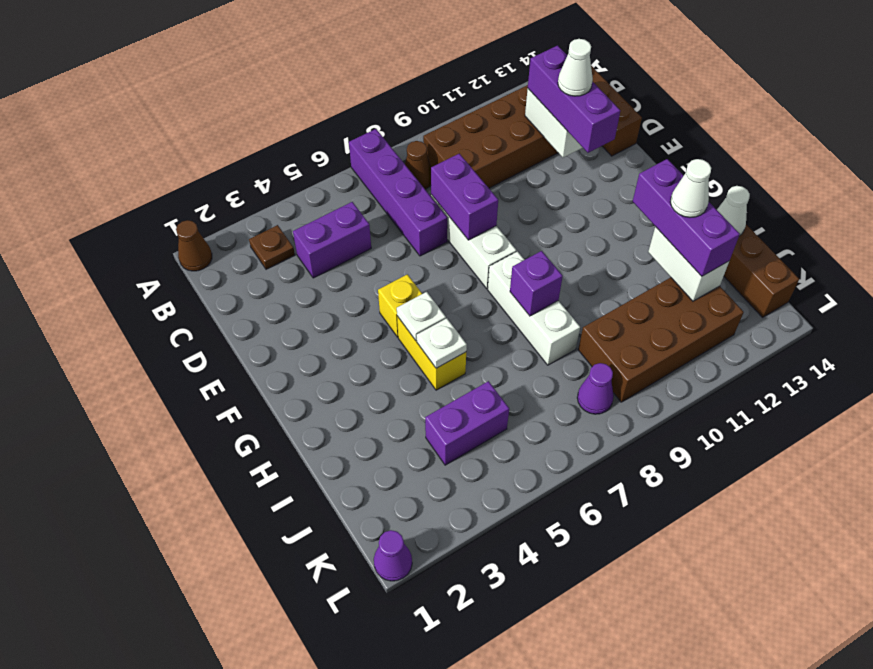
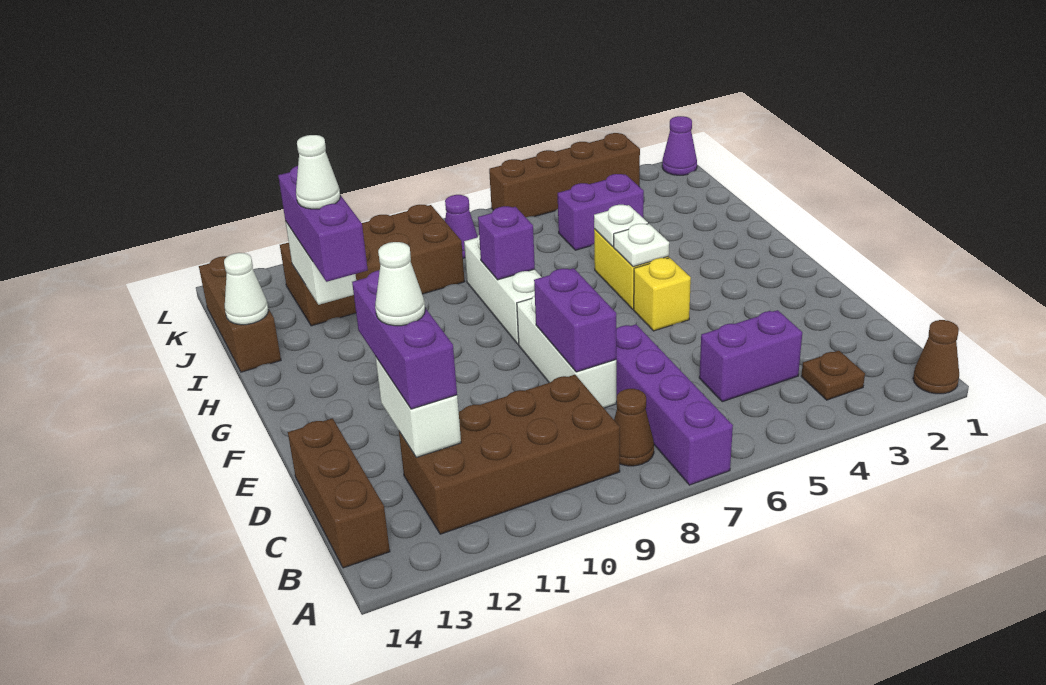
none -> brown 1x4 brick [489,133,640,217]

